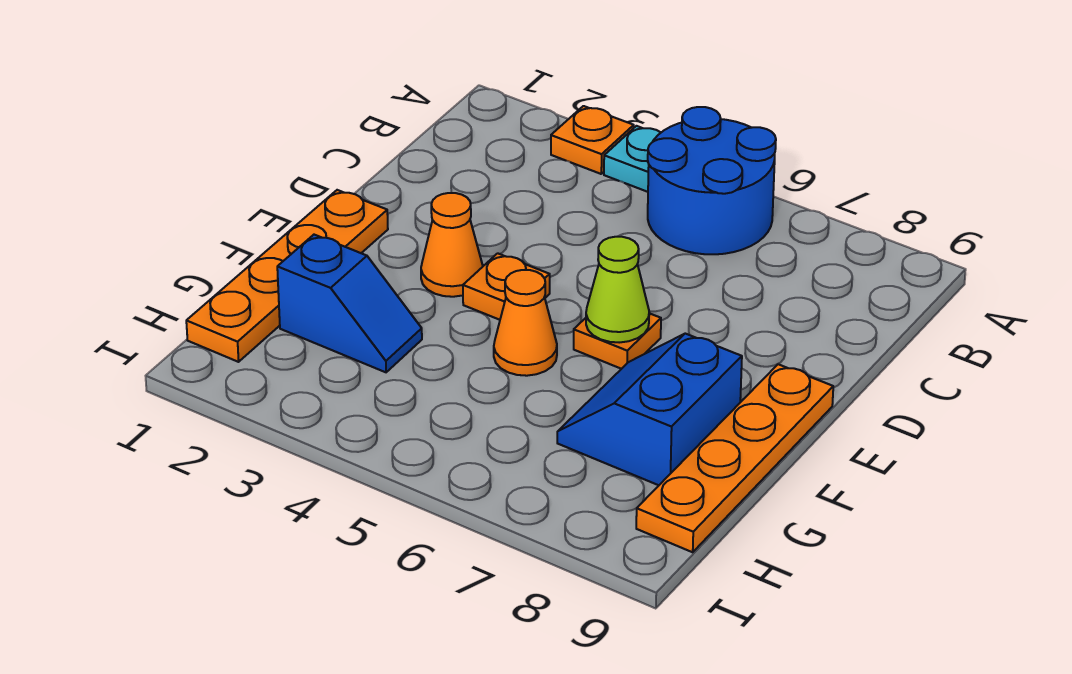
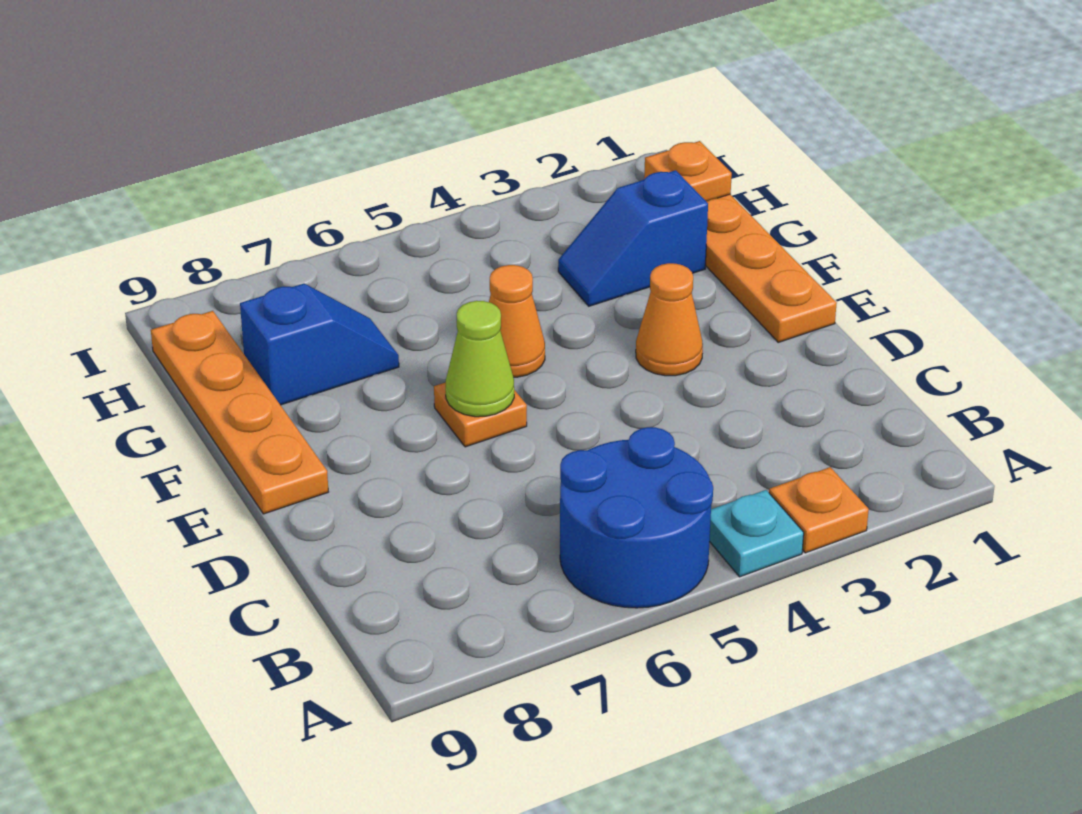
orange 1x1 plate [463,253,550,320] -> orange 1x1 plate moved to [644,141,732,202]
blue 2x2 slope [557,334,742,485] -> blue 1x2 slope [240,283,399,405]

